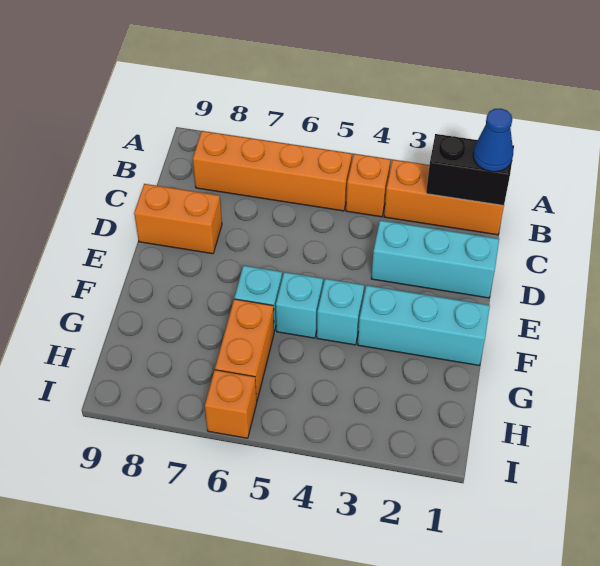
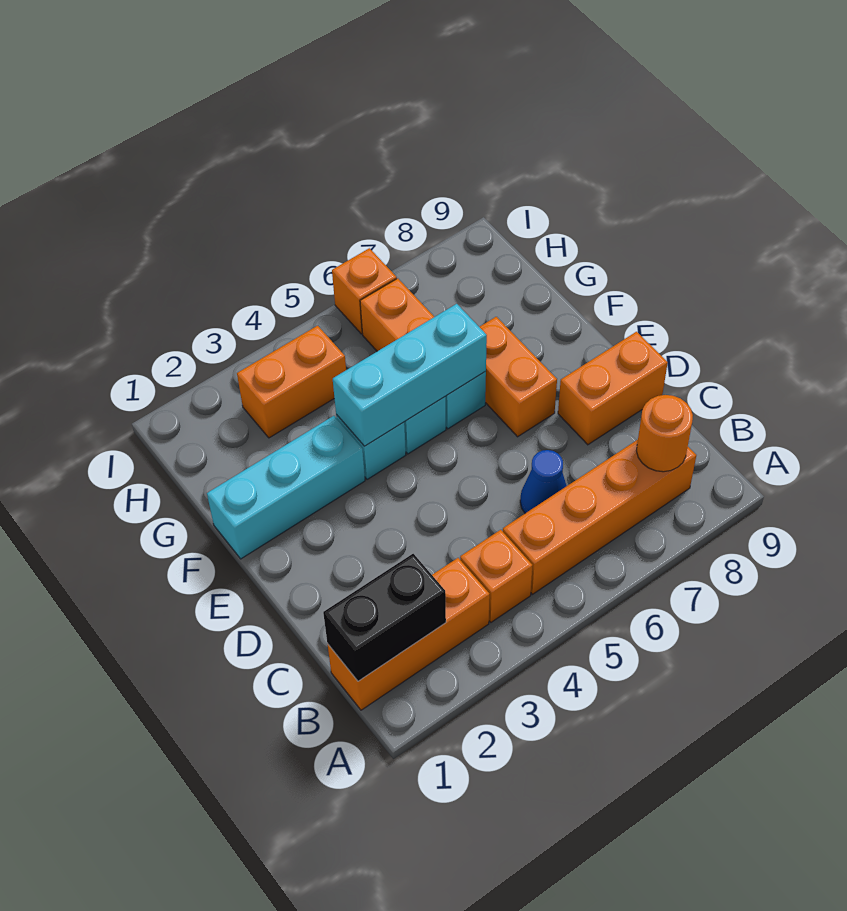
blue 1x1 cone [473,108,513,172] -> blue 1x1 cone moved to [520,450,567,513]
none -> orange 1x1 round brick [637,395,693,472]
cyan 1x3 brick [371,220,499,298] -> cyan 1x3 brick moved to [333,304,487,446]
none -> orange 1x2 brick [480,317,557,437]
none -> orange 1x2 brick [237,326,346,438]

